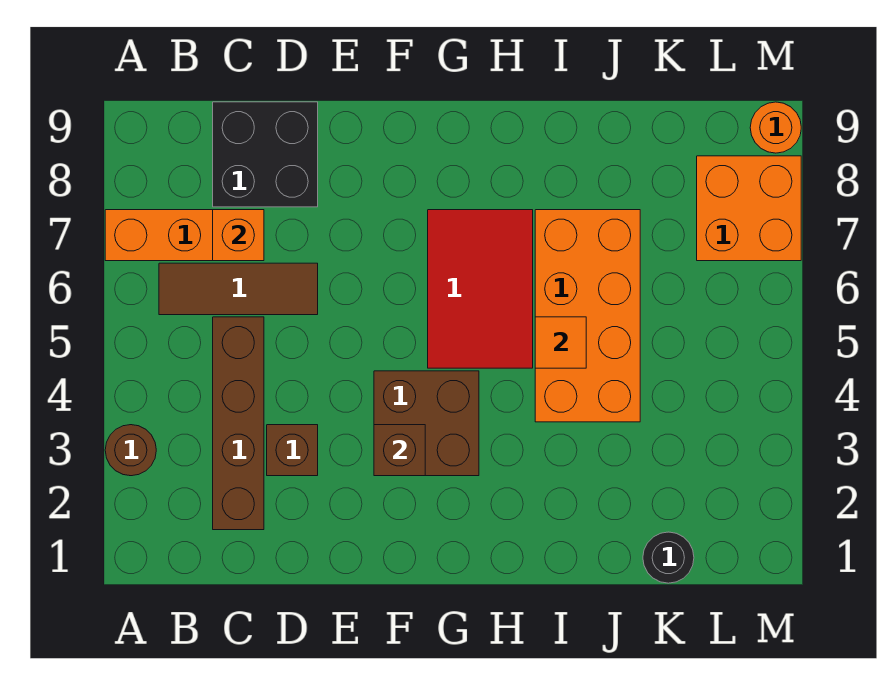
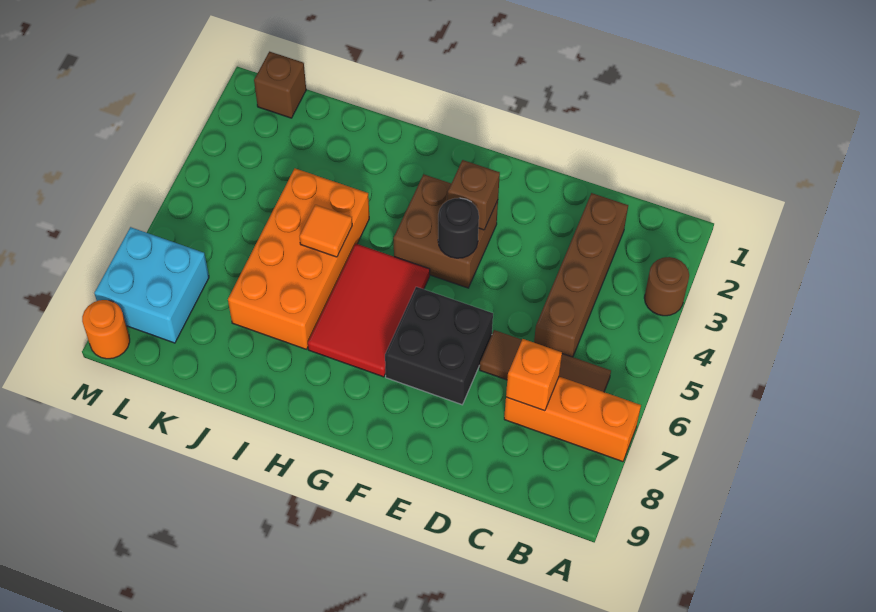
black 2x2 brick [213,102,318,207] -> black 2x2 brick moved to [385,287,493,405]
brown 1x1 brick [267,425,318,476] -> brown 1x1 brick moved to [254,52,306,118]
black 1x1 round brick [643,532,694,583] -> black 1x1 round brick moved to [438,198,479,258]
orange 2x2 brick [697,156,801,261] -> cyan 2x2 brick [94,227,209,343]

